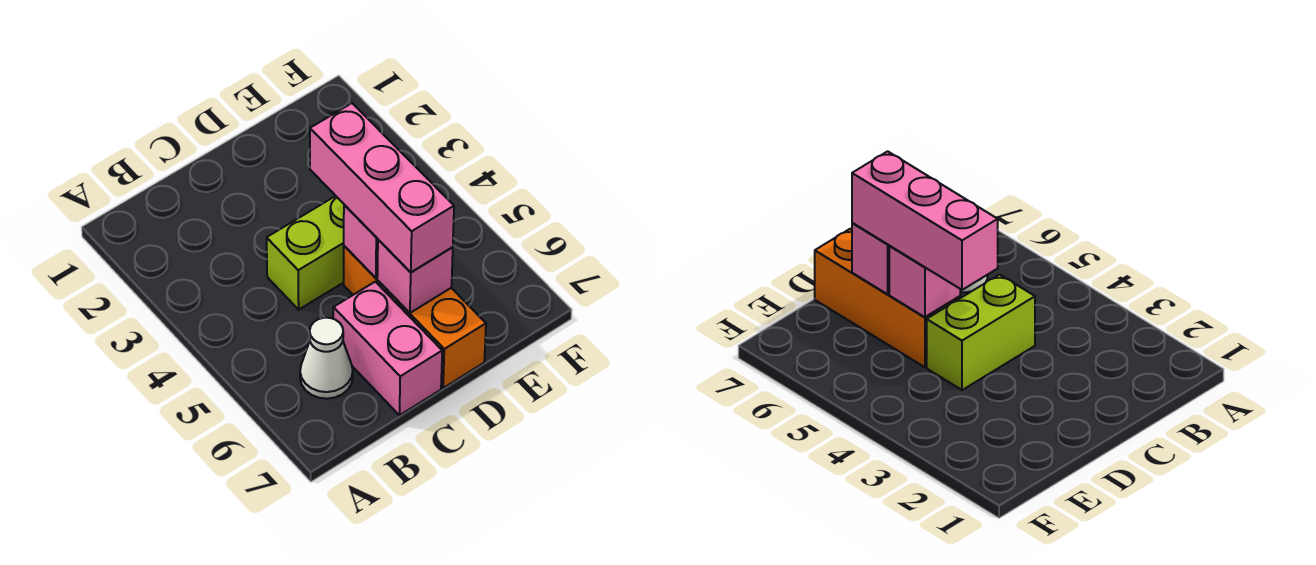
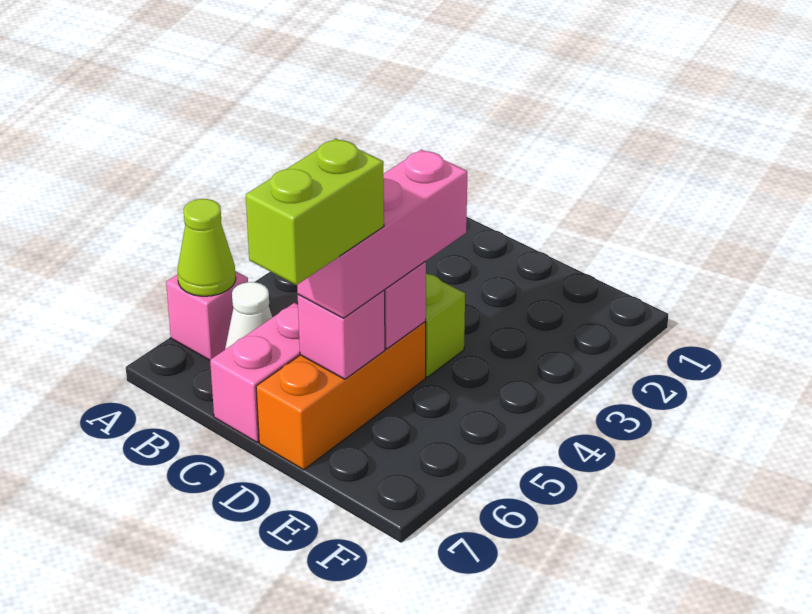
none -> pink 1x1 brick [166,271,248,360]
none -> lime 1x1 cone [178,199,236,296]
none -> lime 1x2 brick [246,138,384,285]

